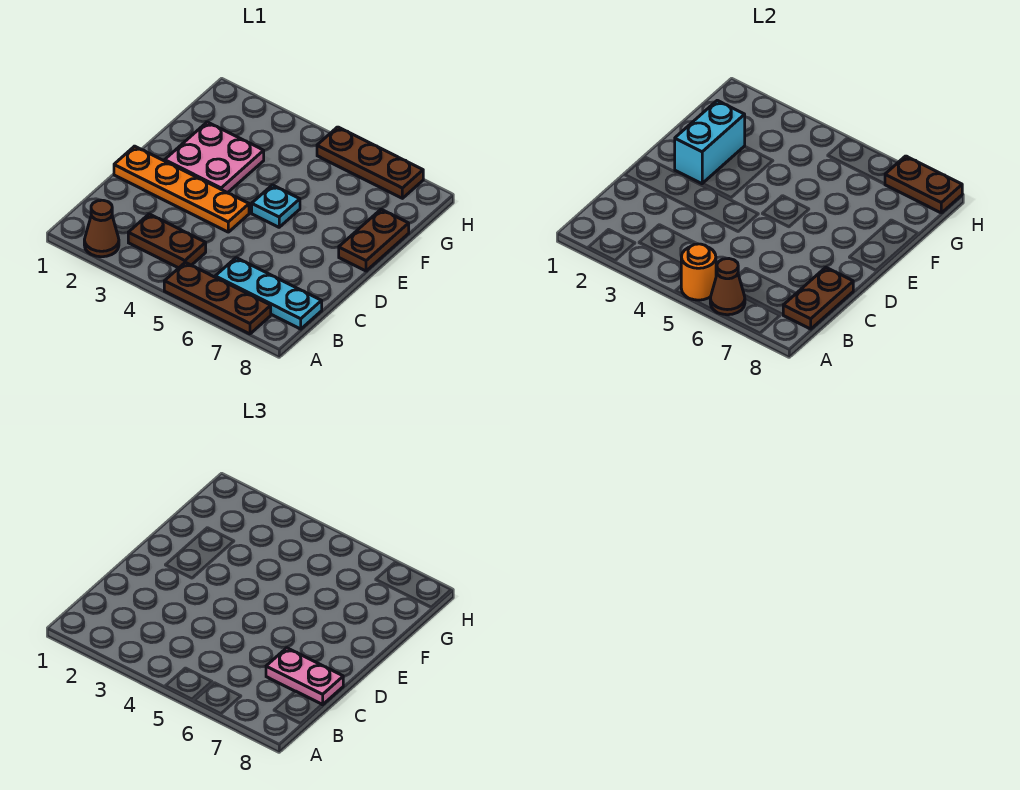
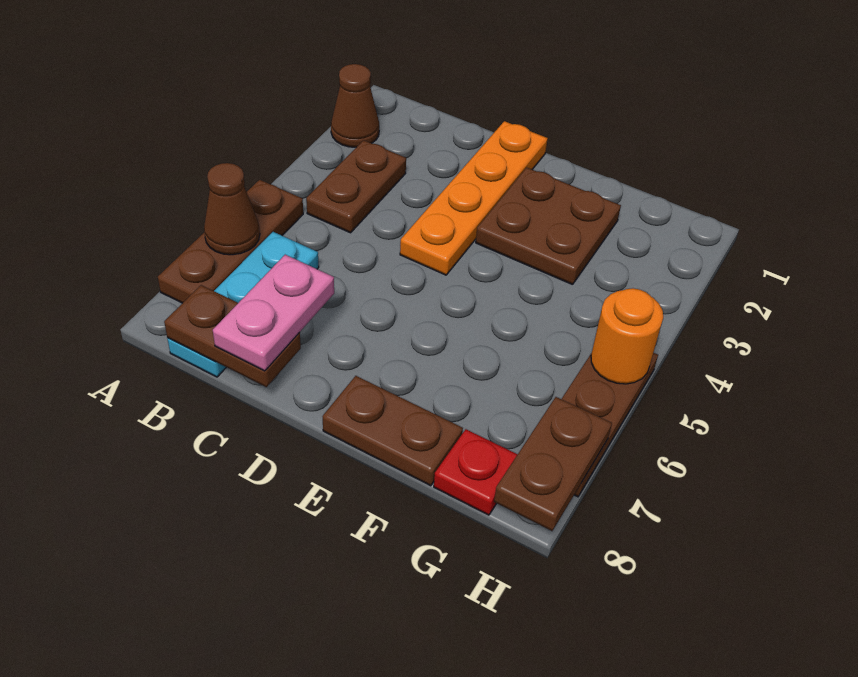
orange 1x1 round brick [681,244,716,300] -> orange 1x1 round brick moved to [591,288,663,384]
pink 2x2 plate [165,122,264,193] -> brown 2x2 plate [476,167,621,285]
cyan 1x2 brick [675,100,745,184] -> none
cyan 1x1 plate [252,185,300,227] -> none
none -> red 1x1 plate [434,429,518,515]

